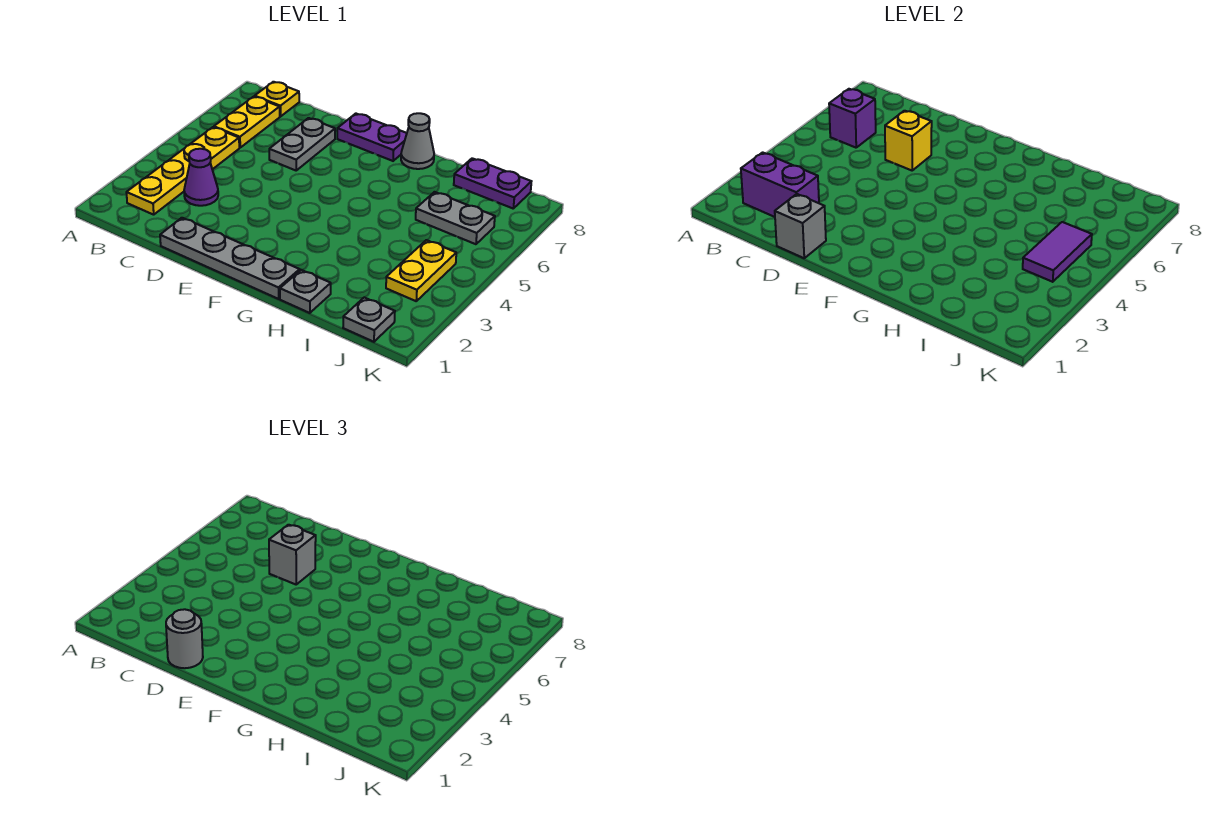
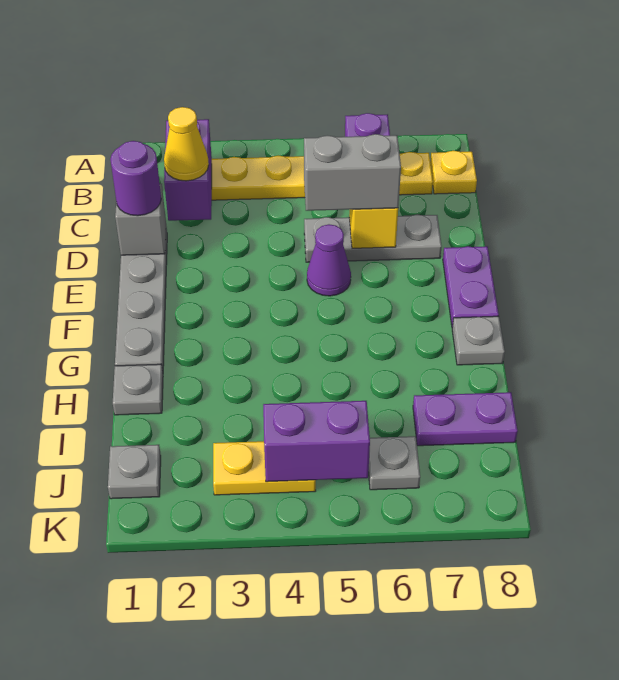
none -> yellow 1x1 cone [164,107,209,181]
purple 1x1 cone [184,149,218,206] -> purple 1x1 cone moved to [307,224,351,296]
grey 1x1 round brick [166,609,203,668] -> purple 1x1 round brick [110,141,161,216]
grey 1x2 plate [269,118,335,170] -> grey 1x3 plate [304,214,442,262]
grey 1x1 brick [269,525,316,584] -> grey 1x2 brick [304,134,401,211]
grey 1x1 cone [401,113,434,169] -> grey 1x1 plate [452,316,505,365]
grey 1x2 plate [416,192,495,244] -> grey 1x1 plate [368,436,420,490]
purple 1x2 plate [454,158,531,208] -> purple 1x2 plate turned to [413,392,518,446]
purple 1x2 tile [1023,222,1092,282] -> purple 1x2 brick [263,401,370,482]

